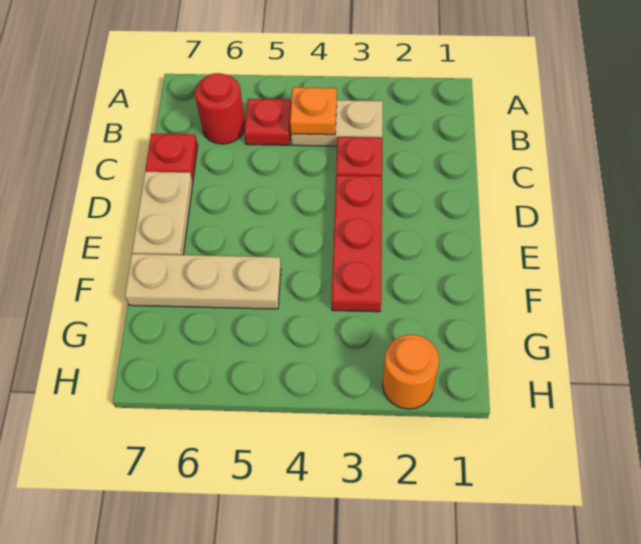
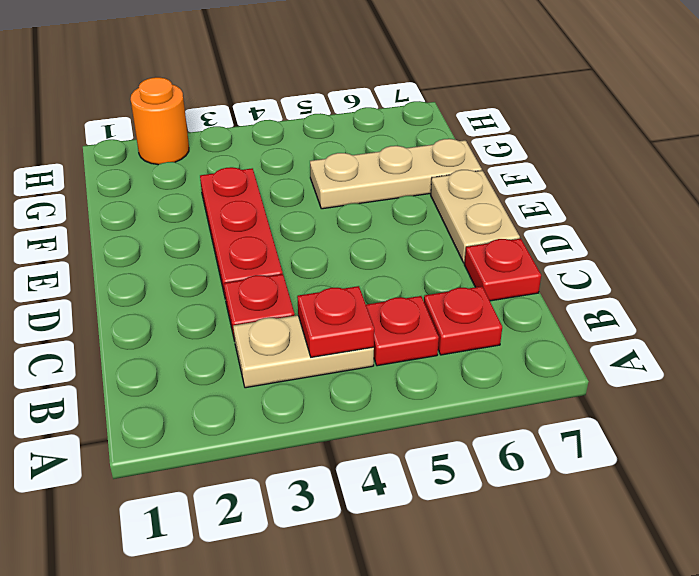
orange 1x1 plate [290,87,337,135] -> red 1x1 plate [297,286,374,357]
red 1x1 round brick [195,73,245,144] -> red 1x1 plate [424,286,502,355]

